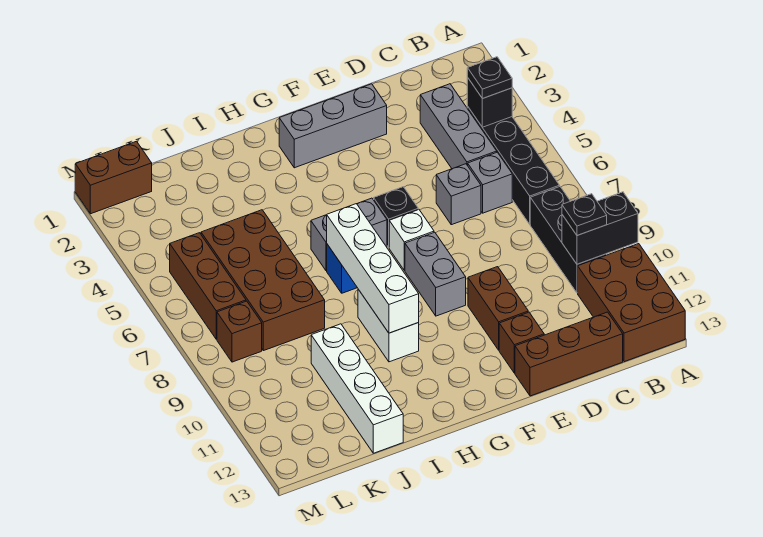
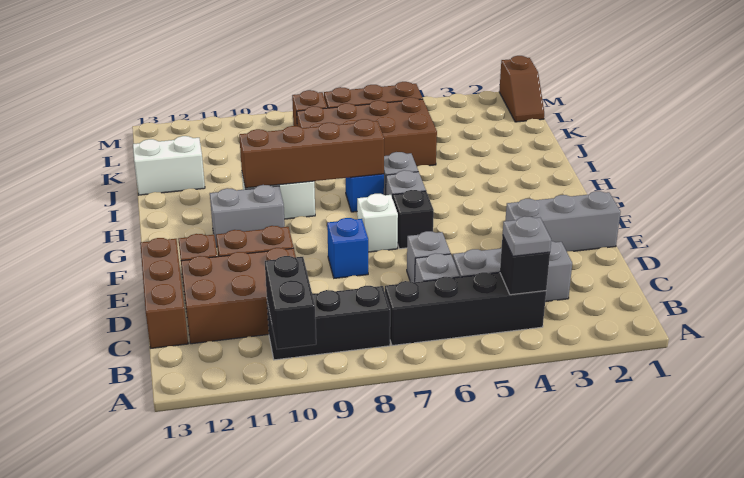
brown 2x3 brick [578,244,685,362] -> brown 2x3 brick moved to [181,248,296,344]
black 1x1 plate [467,57,512,99] -> grey 1x1 plate [503,216,551,256]
black 1x1 plate [562,194,607,235] -> none
grey 1x3 brick [279,84,387,168] -> grey 1x3 brick turned to [505,191,620,251]
none -> blue 1x1 brick [327,218,368,278]
grey 1x2 brick [405,232,466,316] -> grey 1x2 brick moved to [210,185,285,247]
white 1x4 brick [327,204,419,333] -> brown 1x4 brick [239,119,384,188]
white 1x4 brick [311,324,403,453] -> white 1x2 brick [133,136,205,195]
brown 1x2 brick [75,141,152,214] -> brown 1x2 slope [499,56,544,122]

